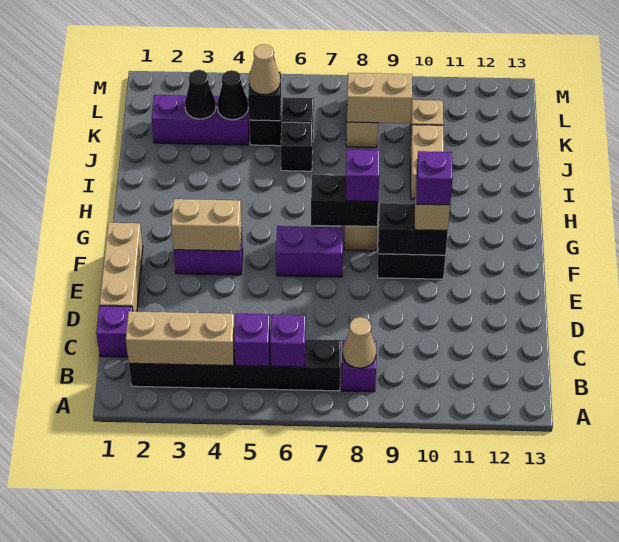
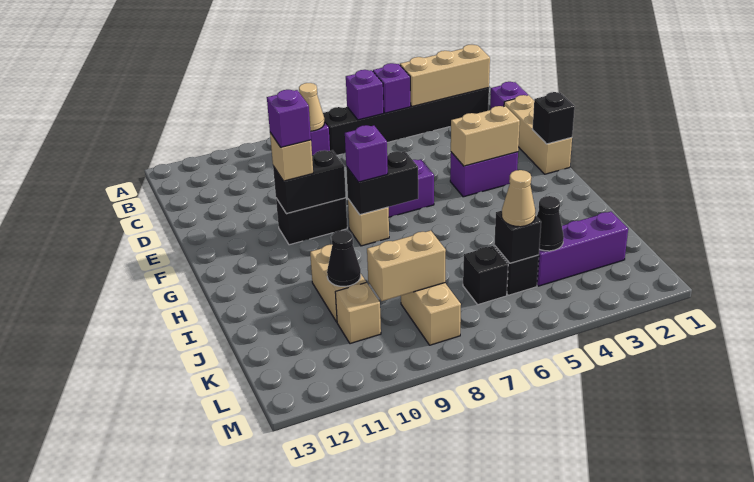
black 1x1 brick [281,122,313,171] -> black 1x1 brick moved to [533,92,575,144]
black 1x1 cone [185,70,216,119] -> black 1x1 cone moved to [327,230,361,286]

